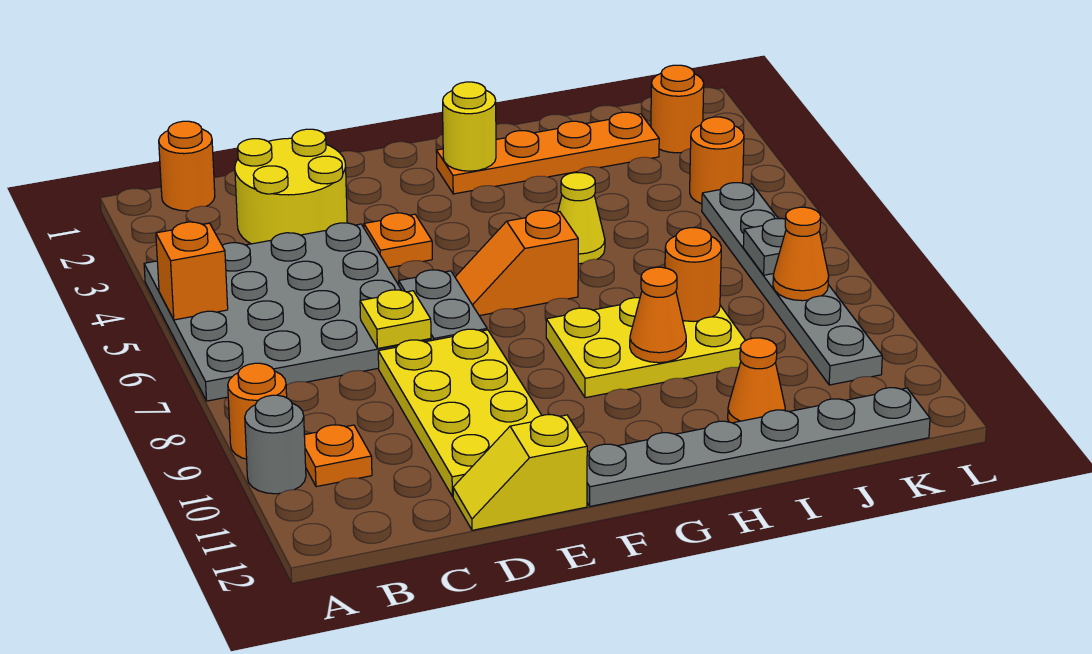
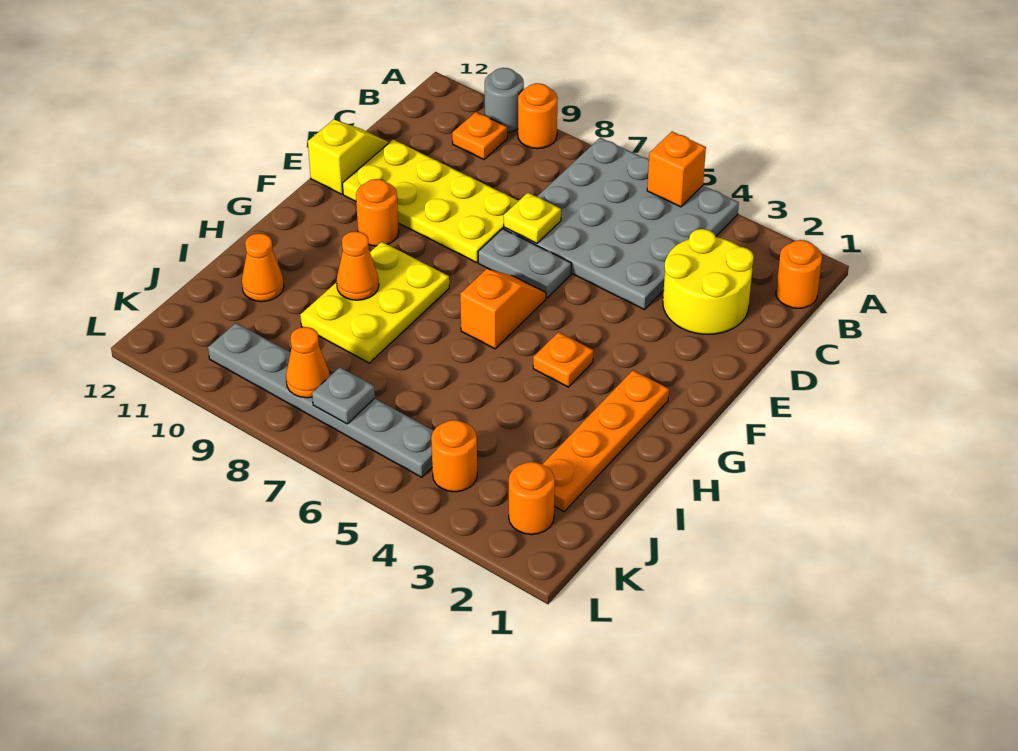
orange 1x1 plate [364,213,432,268] -> orange 1x1 plate moved to [533,332,593,387]
grey 1x6 plate [587,388,930,506] -> none
yellow 1x1 round brick [443,82,496,171] -> none
yellow 1x1 cone [558,173,605,264] -> none
orange 1x1 round brick [665,228,721,321] -> orange 1x1 round brick moved to [356,179,399,246]

